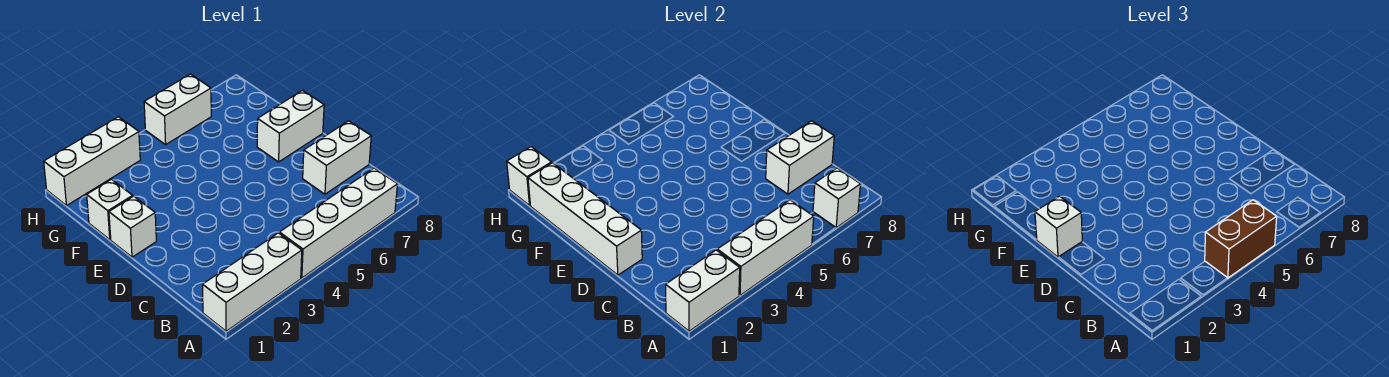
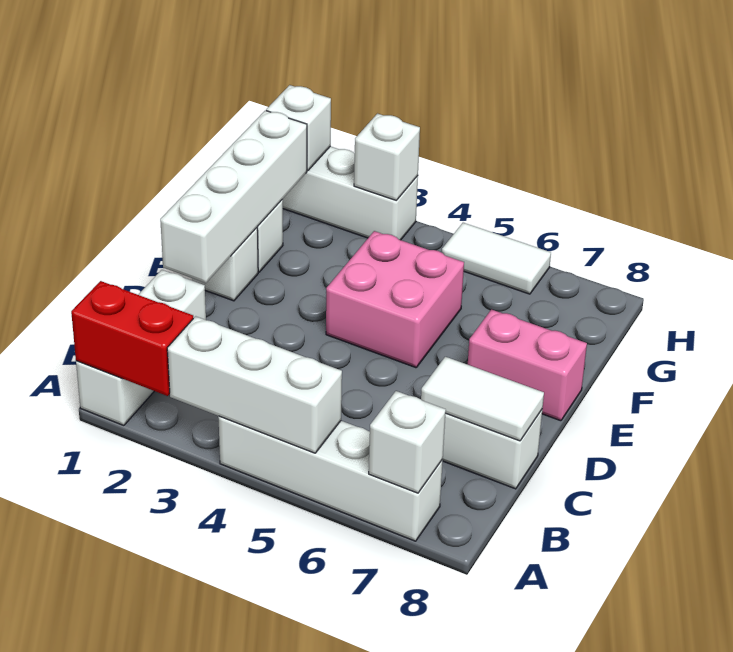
white 1x3 brick [203,233,302,331] -> white 1x3 brick turned to [76,270,206,425]
white 1x2 brick [666,250,740,331] -> red 1x2 brick [71,281,193,396]
brown 1x2 brick [1205,200,1277,278] -> none
white 1x2 brick [766,121,834,194] -> white 1x2 tile [421,357,544,441]
white 1x1 brick [1035,196,1082,257] -> white 1x1 brick moved to [354,114,420,200]
none -> pink 2x2 brick [326,231,464,368]
white 1x2 brick [257,90,324,162] -> pink 1x2 brick [468,310,587,421]
white 1x2 brick [144,74,211,145] -> white 1x2 tile [442,223,551,294]

